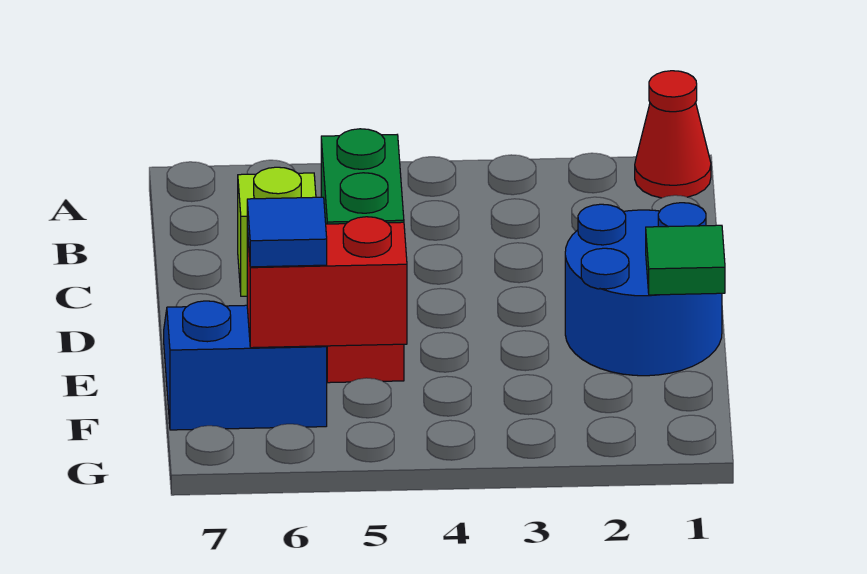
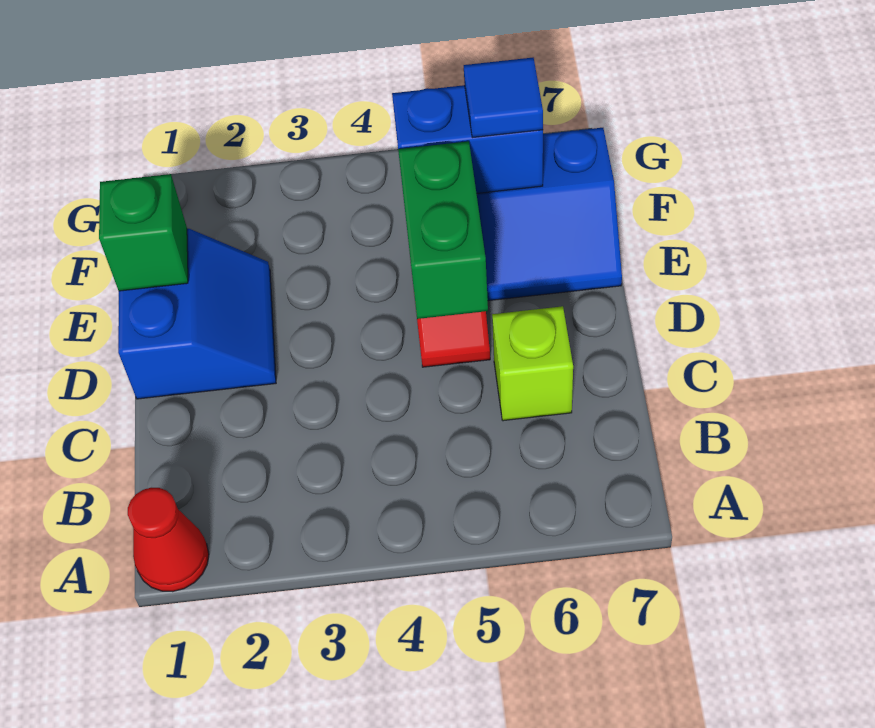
blue 2x2 round brick [565,203,722,376] -> blue 2x2 slope [118,229,276,399]
green 1x1 tile [646,225,725,295] -> green 1x1 brick [99,174,188,291]
red 1x2 brick [247,217,407,348] -> blue 1x2 brick [392,85,543,194]

